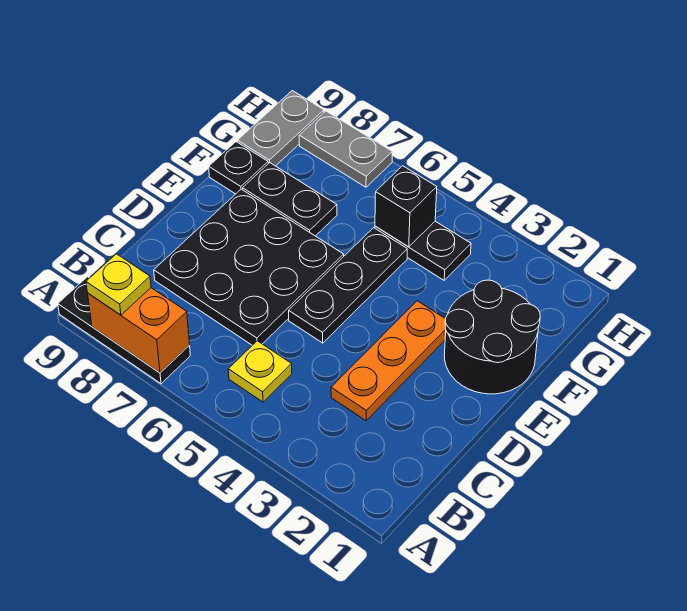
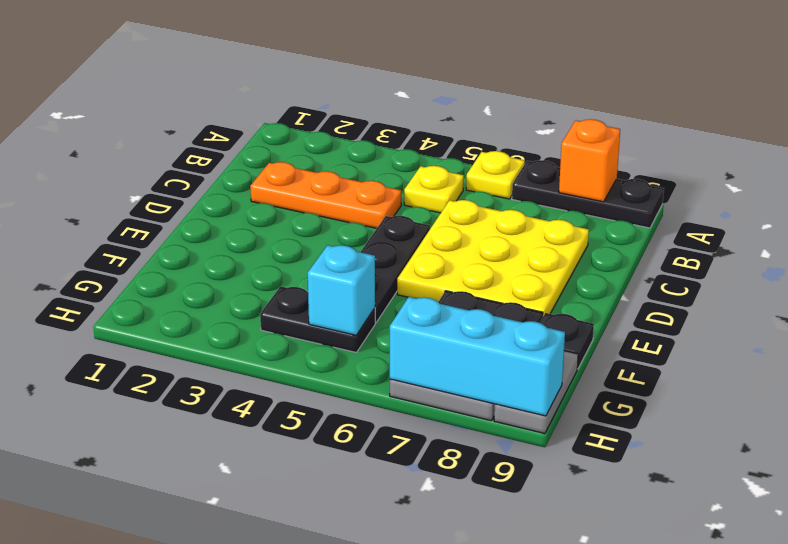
orange 1x2 brick [88,288,190,373] -> orange 1x1 brick [559,119,620,202]
yellow 1x1 plate [86,254,151,315] -> yellow 1x1 plate moved to [466,151,525,199]
orange 1x3 plate [331,301,446,421] -> orange 1x3 plate turned to [250,162,401,228]
black 3x3 plate [154,189,344,345] -> yellow 3x3 plate [397,200,589,316]
black 2x2 round brick [444,280,540,394] -> none
black 1x1 brick [375,166,437,247] -> cyan 1x1 brick [308,245,375,335]
none -> cyan 1x3 brick [390,297,565,416]

